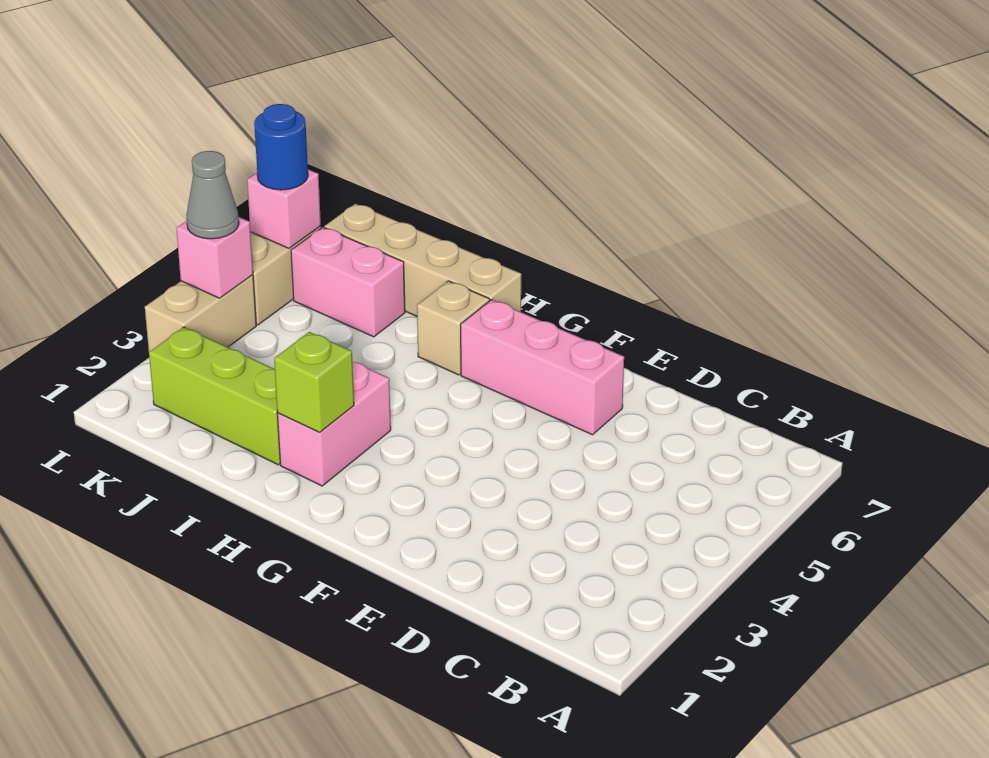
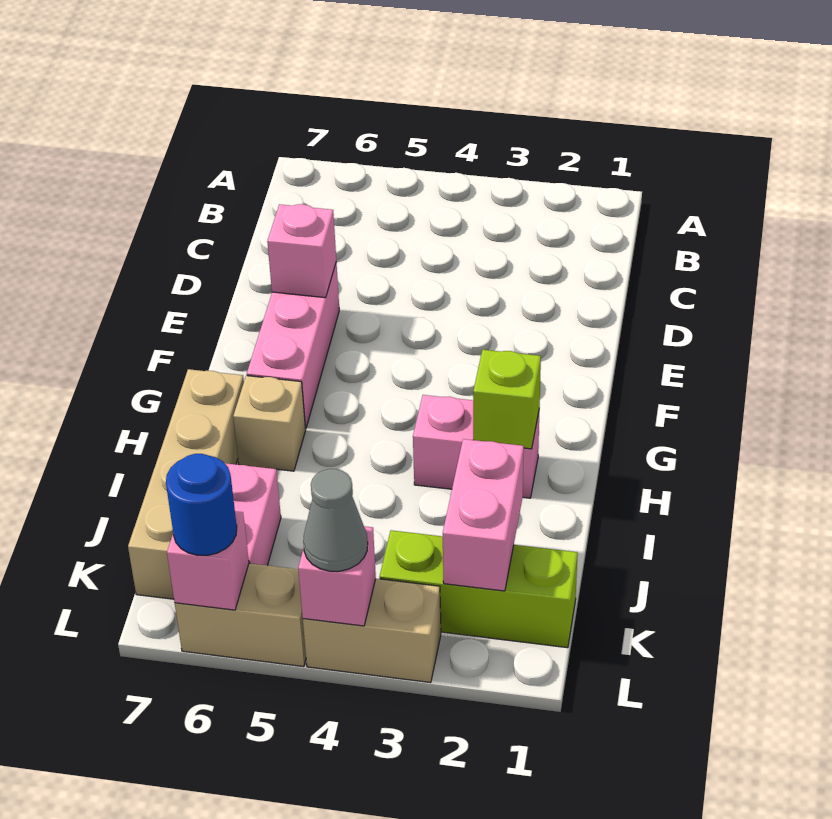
none -> pink 1x1 brick [267,204,336,298]
lime 1x3 brick [149,327,280,465] -> lime 1x3 brick turned to [380,530,578,648]
none -> pink 1x2 brick [443,439,524,591]

